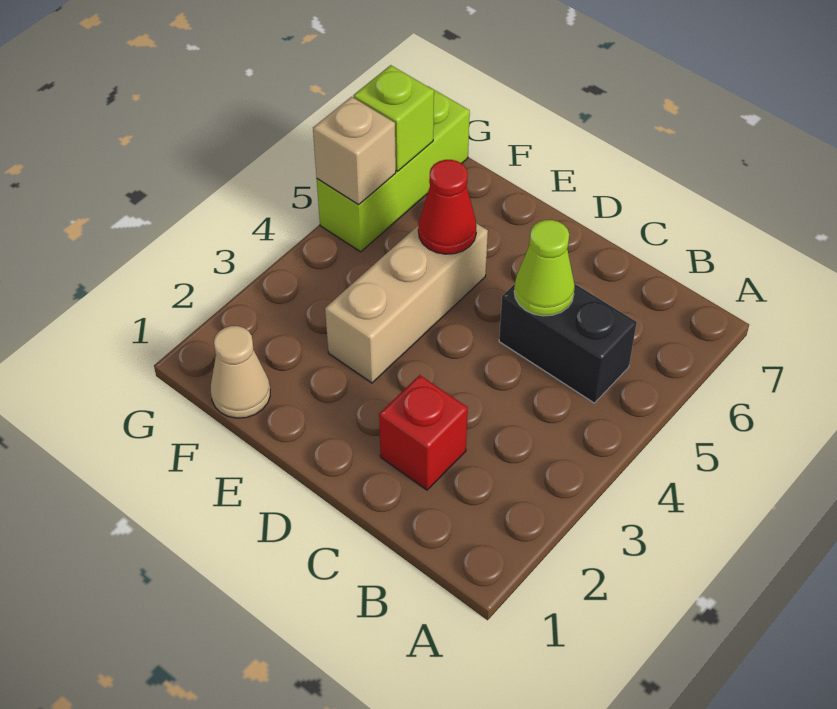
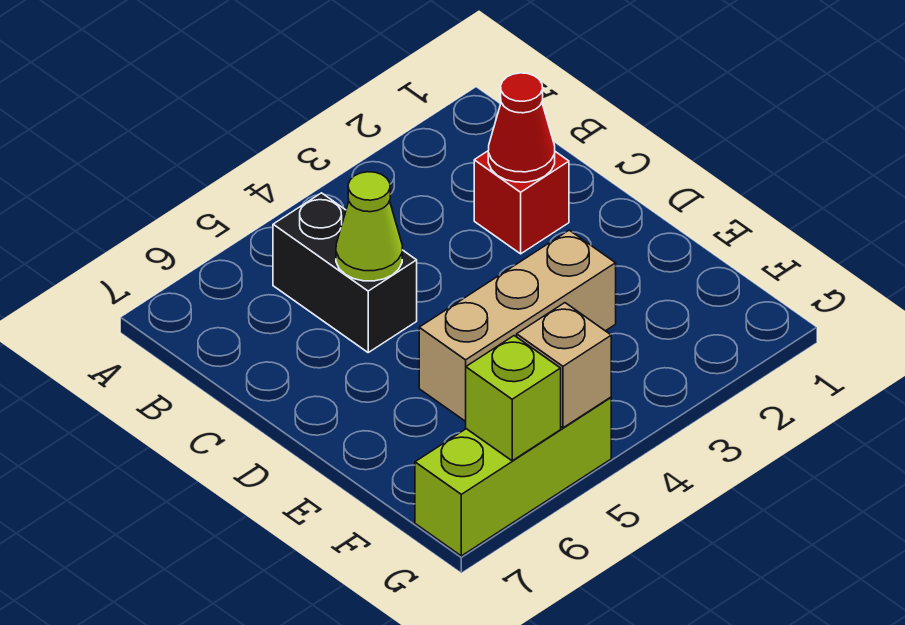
red 1x1 cone [418,160,476,254] -> red 1x1 cone moved to [488,73,555,182]
tan 1x1 cone [211,326,270,418] -> none

